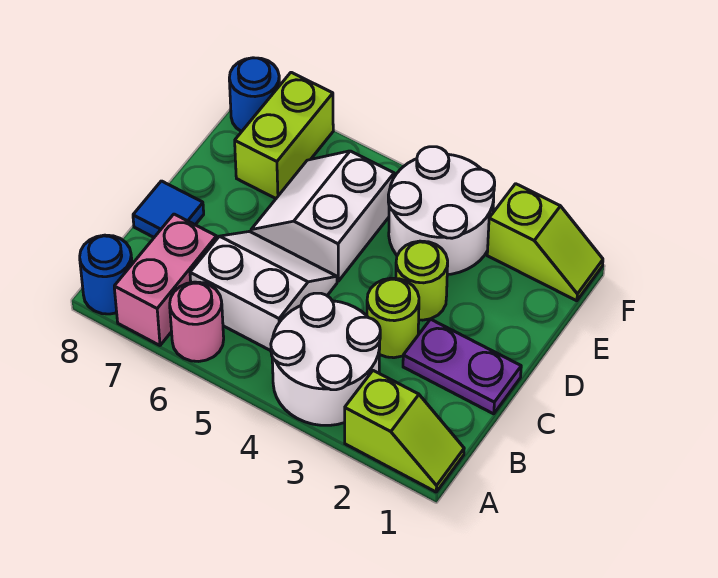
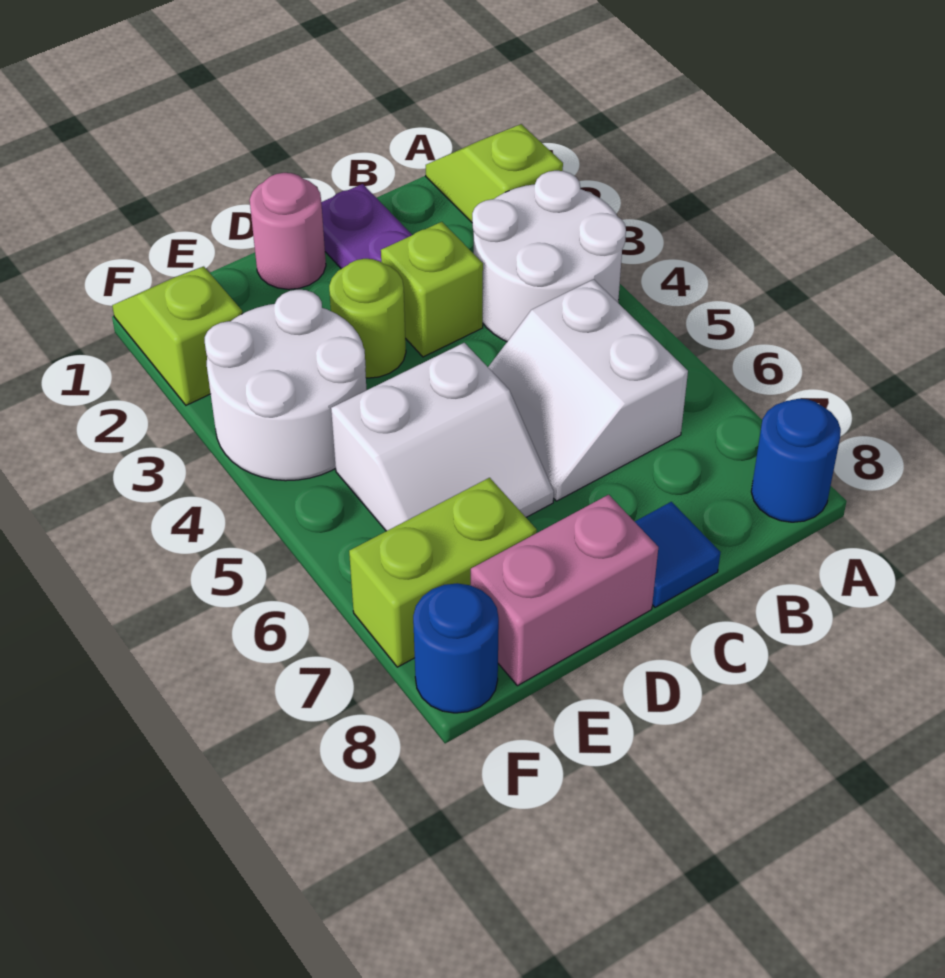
pink 1x1 round brick [170,282,224,361] -> pink 1x1 round brick moved to [250,173,326,289]
pink 1x2 brick [114,214,217,345] -> pink 1x2 brick moved to [471,495,658,686]
lime 1x1 round brick [367,278,419,358] -> lime 1x1 brick [381,222,483,357]

